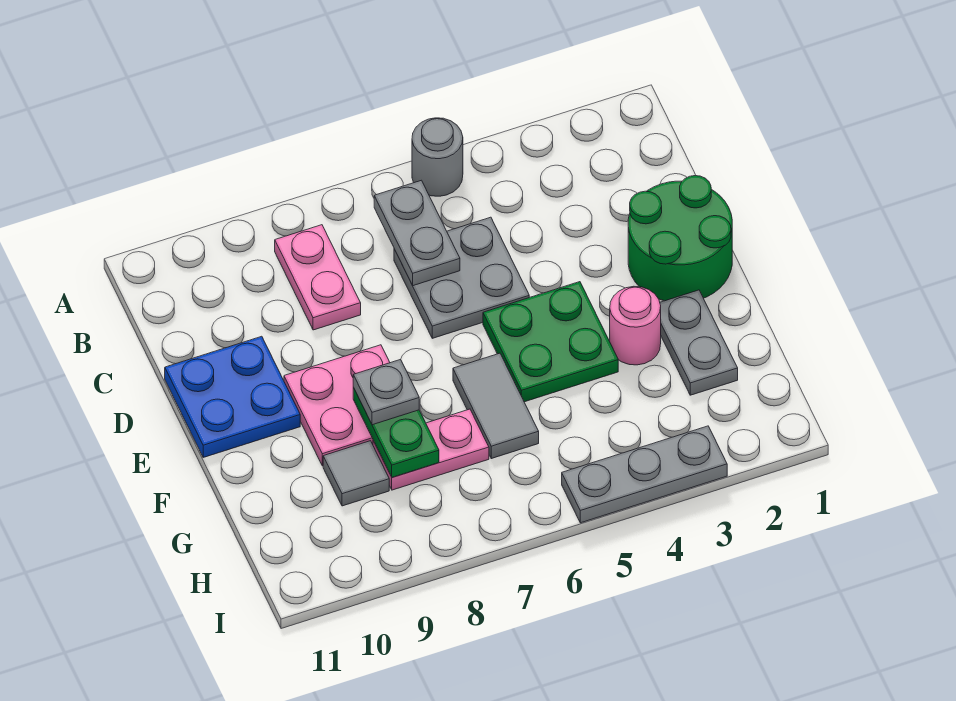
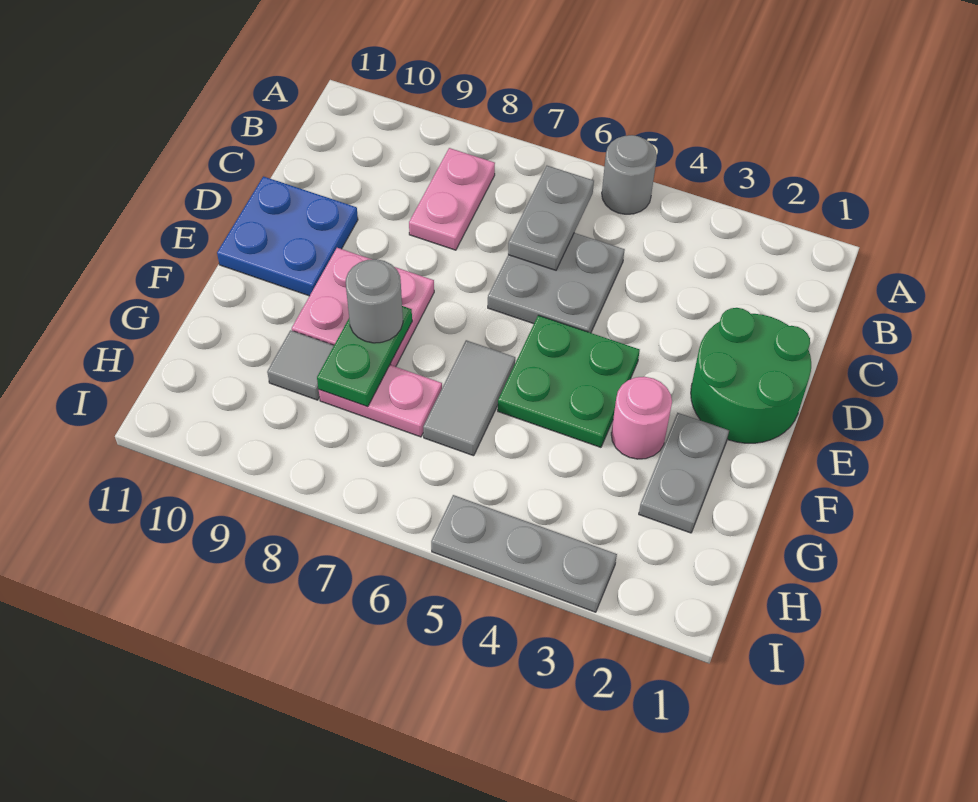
grey 1x1 plate [353,359,419,425] -> grey 1x1 round brick [346,259,403,343]

